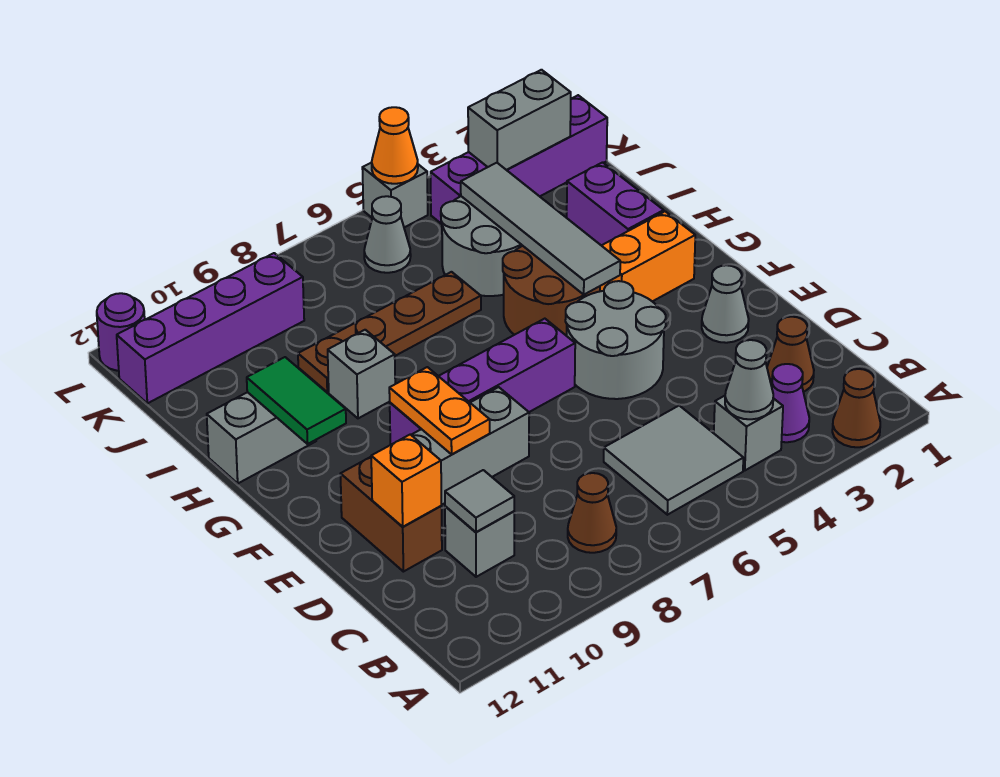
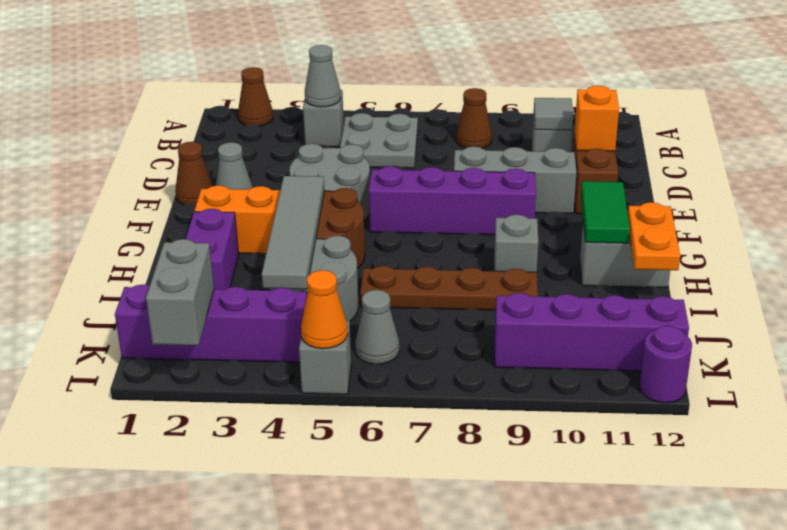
purple 1x1 cone [772,364,809,442] -> none
grey 2x2 tile [604,406,743,515] -> grey 2x2 plate [340,113,418,168]
brown 1x1 cone [767,317,814,392] -> brown 1x1 cone moved to [175,142,213,205]
orange 1x2 plate [389,367,490,454] -> orange 1x2 plate moved to [628,202,680,270]
grey 1x2 brick [468,70,571,170] -> grey 1x2 brick turned to [146,239,214,346]

